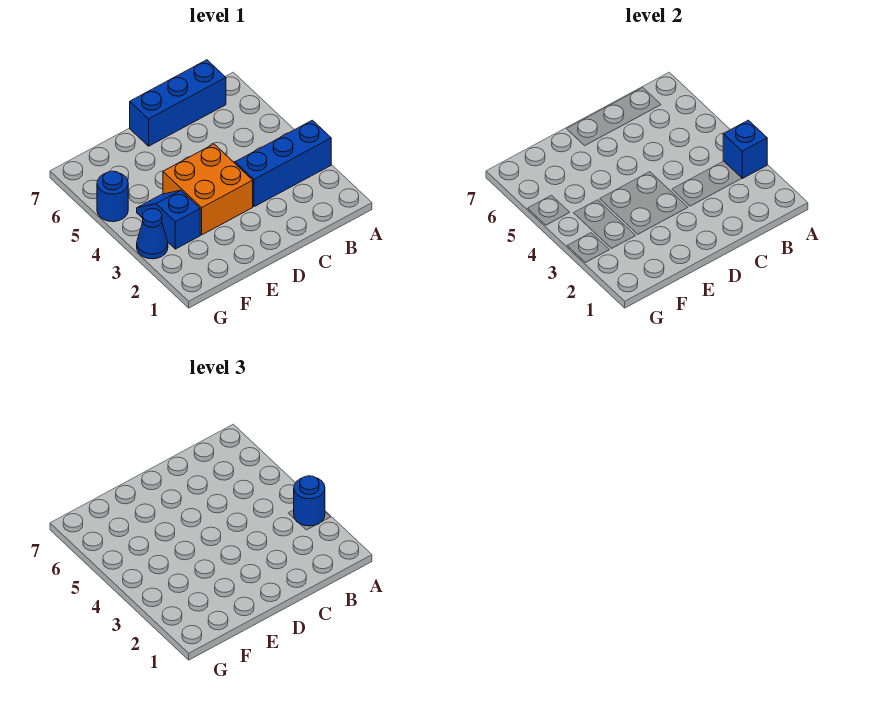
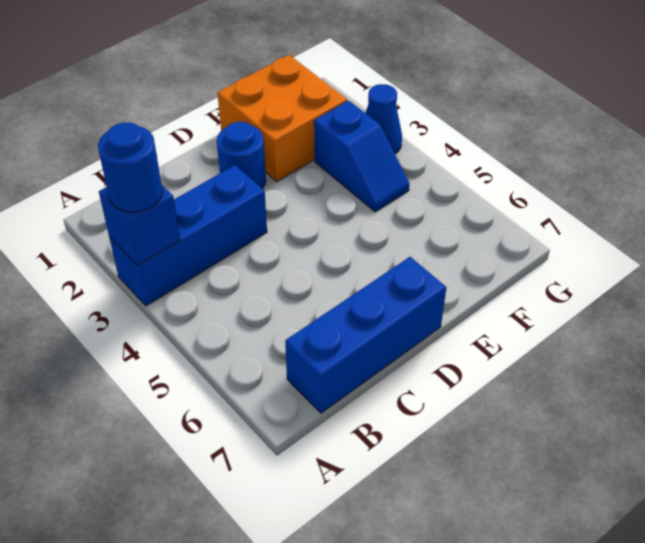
orange 2x2 brick [163,144,253,235] -> orange 2x2 brick moved to [217,55,347,181]
blue 1x1 round brick [97,171,128,222] -> blue 1x1 round brick moved to [217,122,266,189]

